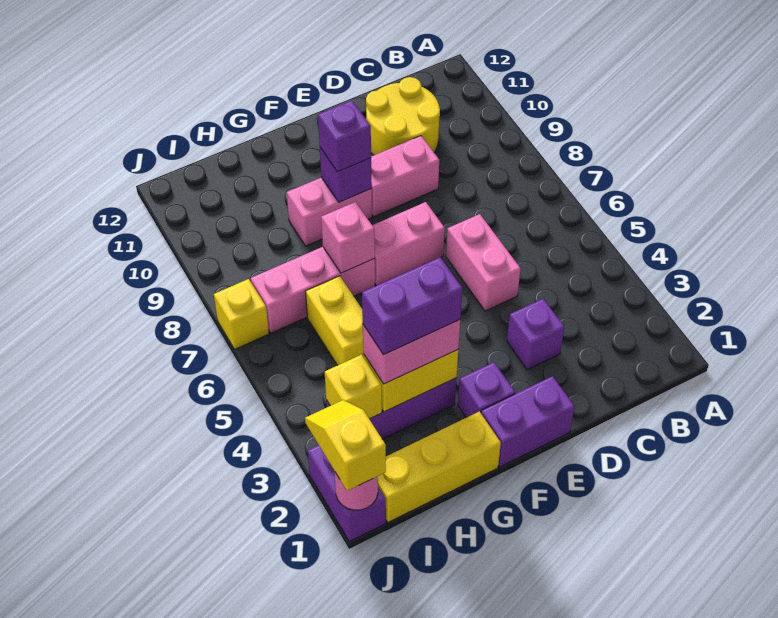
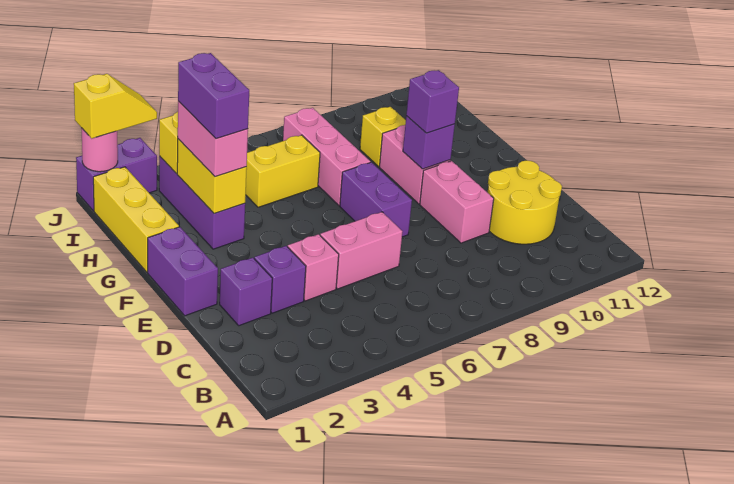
pink 1x2 brick [372,202,445,285] -> purple 1x2 brick [340,162,412,237]
purple 1x1 brick [458,362,515,418] -> purple 1x1 brick moved to [220,258,272,326]
pink 1x1 brick [321,202,375,273] -> pink 1x1 brick moved to [288,234,339,301]
yellow 1x1 brick [214,279,269,349] -> yellow 1x1 brick moved to [360,107,406,166]

